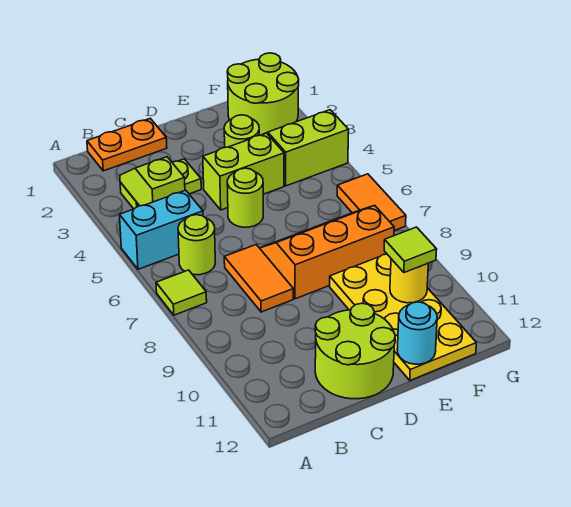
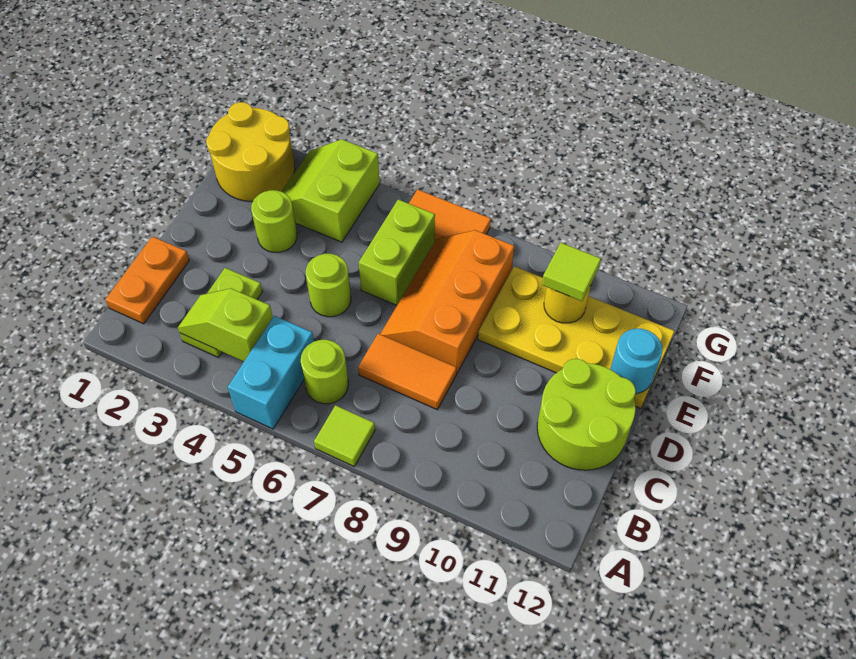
lime 1x2 brick [203,133,284,210] -> lime 1x2 brick moved to [359,200,435,305]
lime 2x2 round brick [227,53,299,135] -> yellow 2x2 round brick [206,102,295,201]

